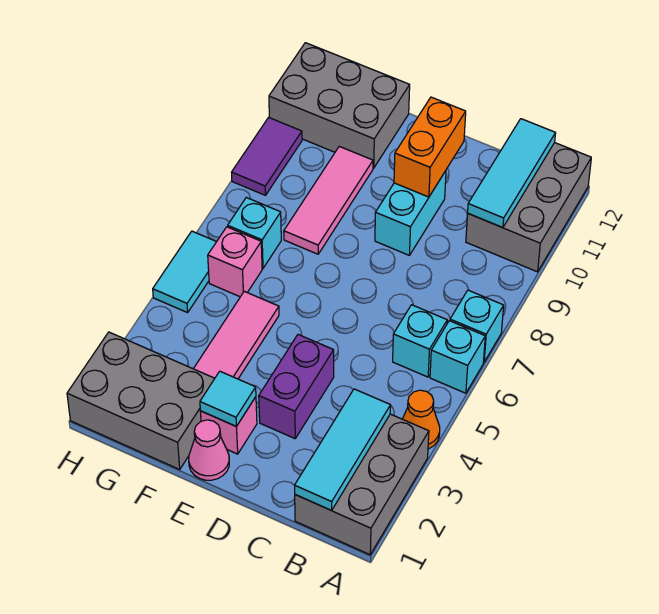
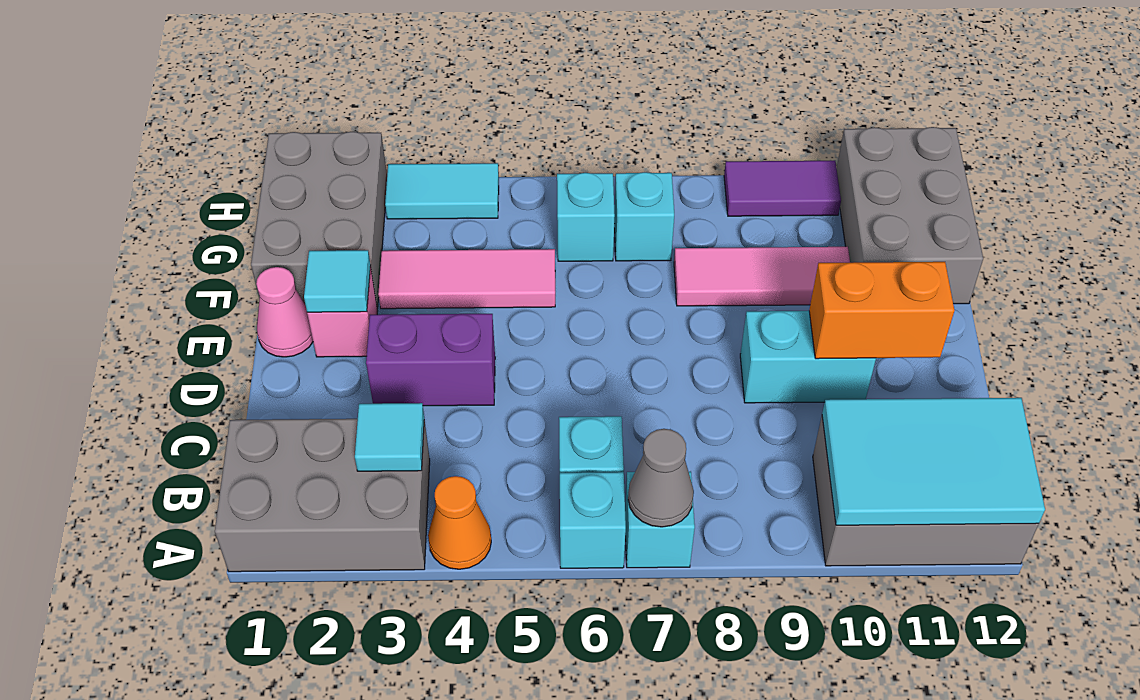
none -> grey 1x1 cone [628,429,694,527]
cyan 1x3 tile [295,389,391,511] -> cyan 1x1 tile [355,403,424,471]
cyan 1x3 tile [468,119,556,228] -> cyan 2x3 tile [822,398,1045,525]
pink 1x1 brick [208,227,262,297] -> cyan 1x1 brick [557,173,615,261]
cyan 1x2 tile [153,231,216,313] -> cyan 1x2 tile moved to [385,163,499,219]

